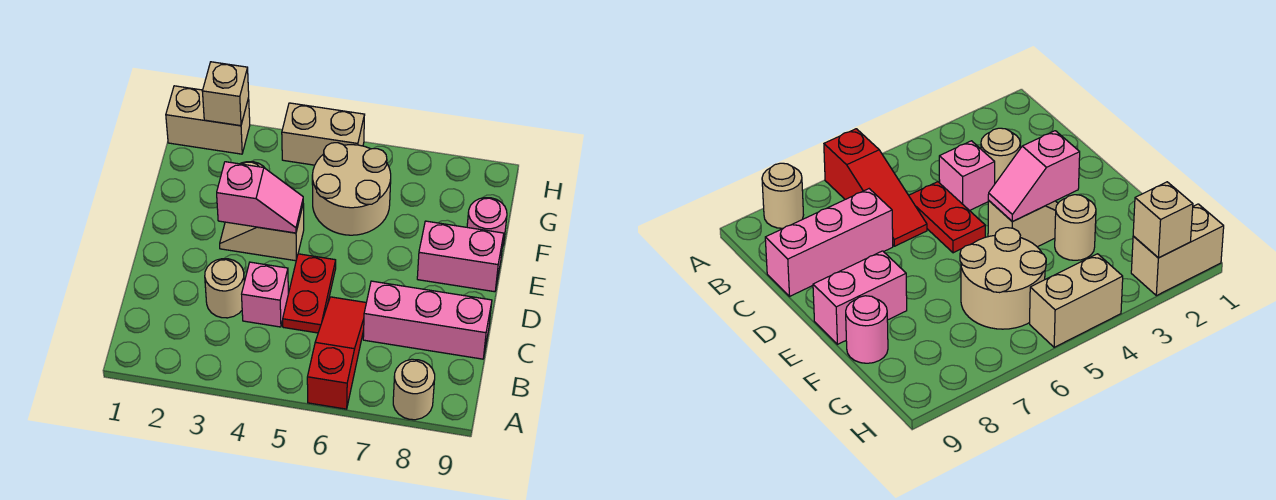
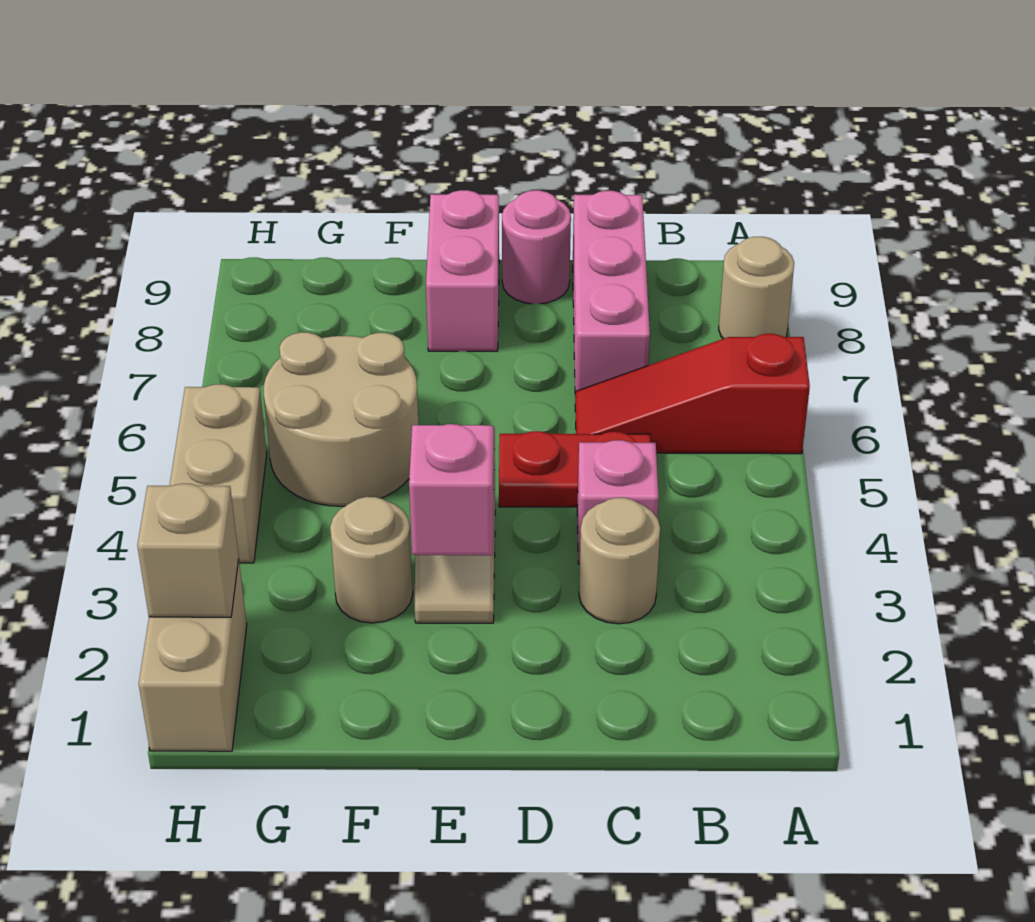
pink 1x1 round brick [467,198,507,247] -> pink 1x1 round brick moved to [502,190,571,304]

